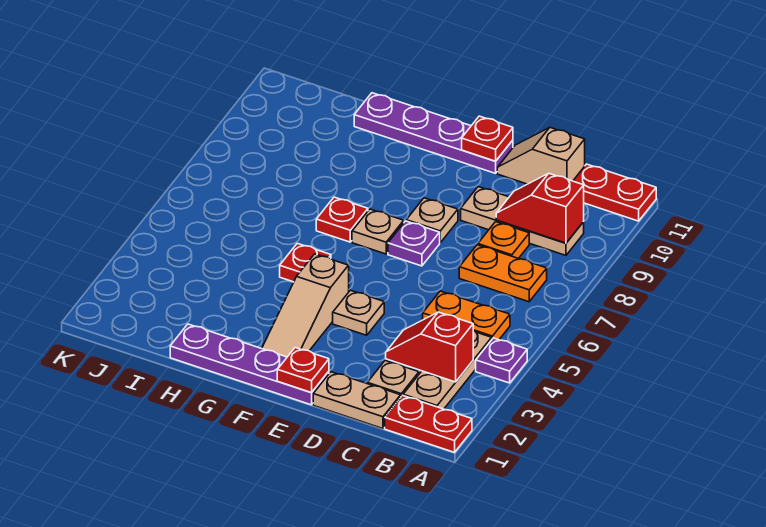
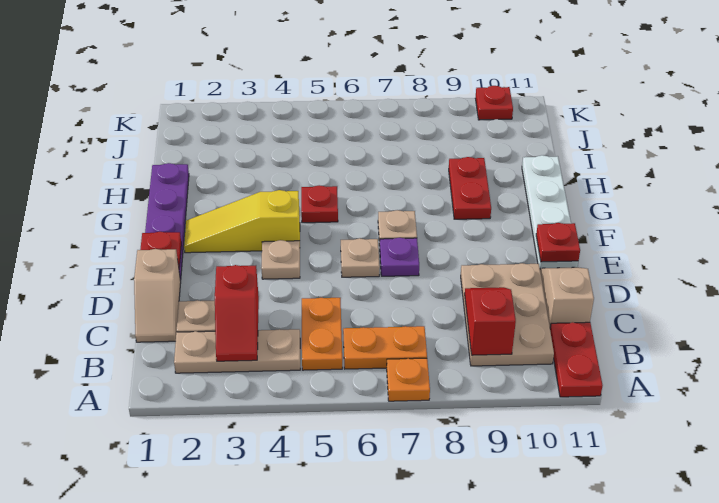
red 1x2 plate [385,396,472,452] -> red 1x2 plate moved to [449,157,491,219]
purple 1x1 plate [476,338,527,383] -> none
red 1x2 slope [386,312,473,382] -> red 1x2 slope turned to [215,265,259,361]
orange 1x2 plate [459,245,547,302] -> orange 1x2 plate turned to [343,326,427,369]
tan 1x3 plate [461,187,584,255] -> tan 2x3 plate [461,263,554,366]
tan 1x2 plate [313,372,401,429] -> tan 1x2 slope [134,249,181,342]
orange 1x1 plate [478,222,529,258] -> orange 1x1 plate moved to [387,358,430,401]
tan 1x1 plate [406,198,458,243] -> tan 1x1 plate moved to [341,238,380,277]
purple 1x4 plate [354,93,513,173] -> white 1x4 plate [522,155,578,269]
tan 1x3 slope [262,254,349,357] -> yellow 1x3 slope [184,190,300,253]
red 1x1 plate [316,197,368,242] -> red 1x1 plate moved to [475,86,513,120]

